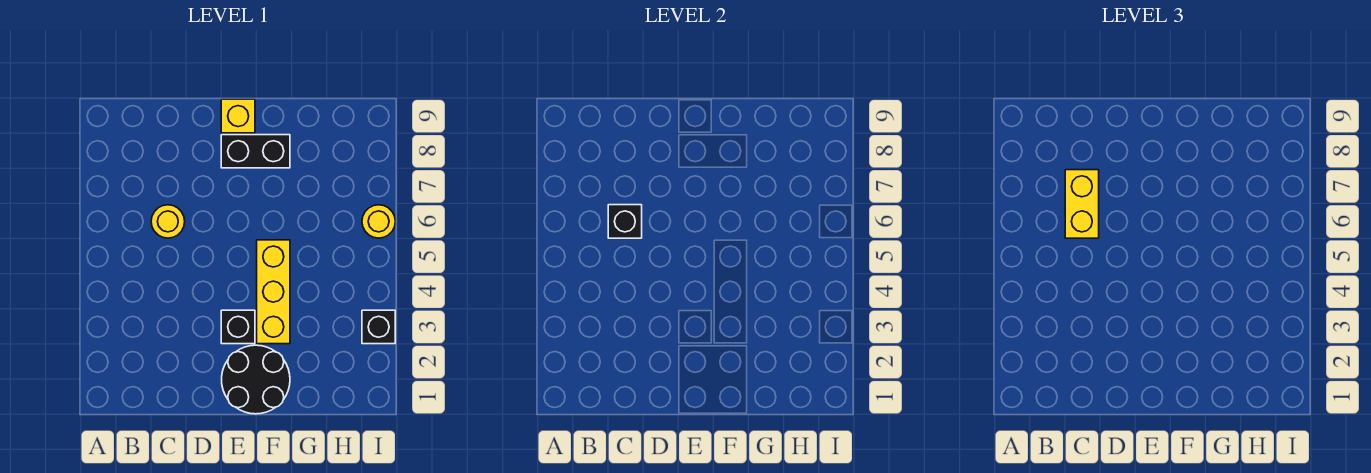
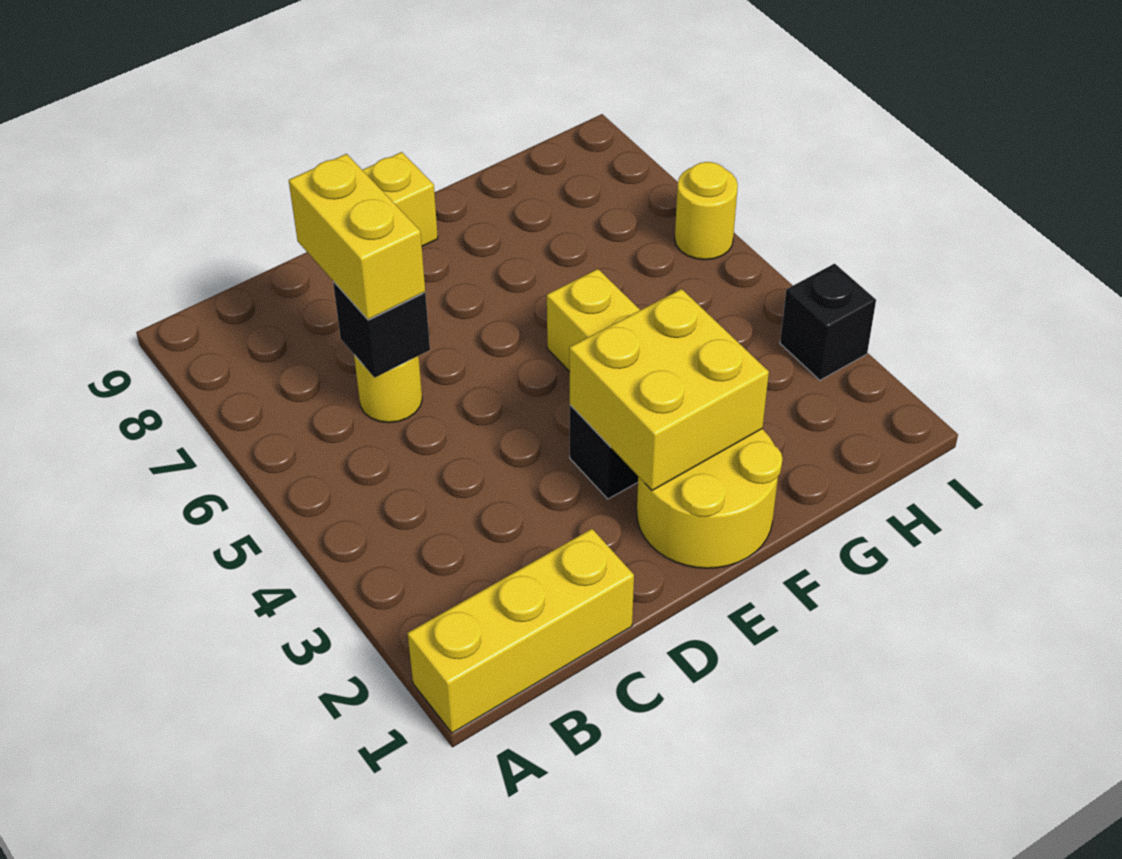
none -> yellow 1x3 brick [407,529,634,733]
black 2x2 round brick [222,345,290,414] -> yellow 2x2 round brick [637,429,783,568]
none -> yellow 2x2 brick [569,289,769,490]
black 1x2 brick [221,135,290,168] -> none

